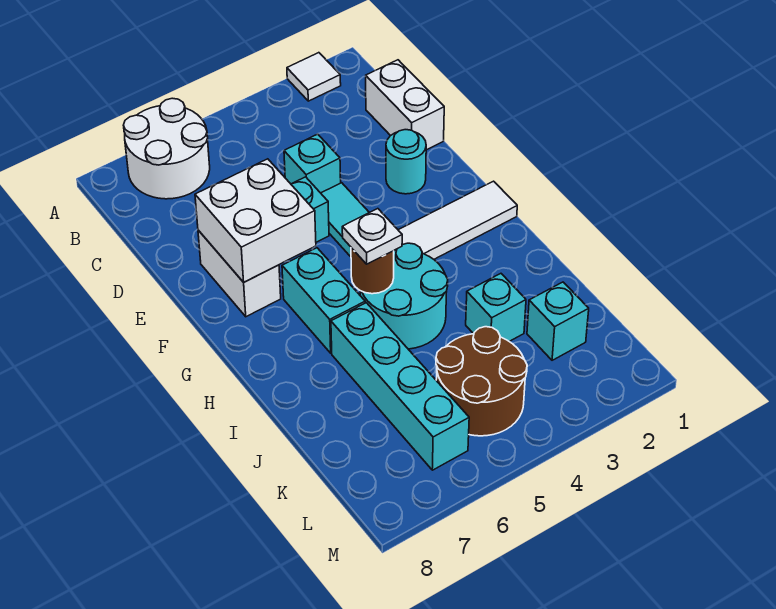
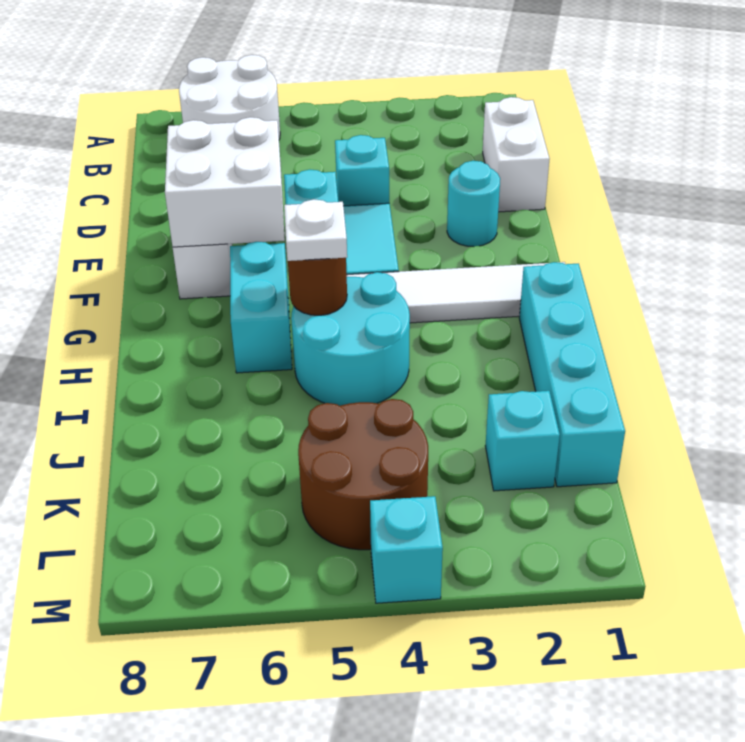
white 1x1 tile [287,53,341,101] -> none
cyan 1x4 brick [331,303,469,470] -> cyan 1x4 brick moved to [519,262,625,487]
cyan 1x1 brick [466,274,526,342] -> cyan 1x1 brick moved to [370,496,443,603]

